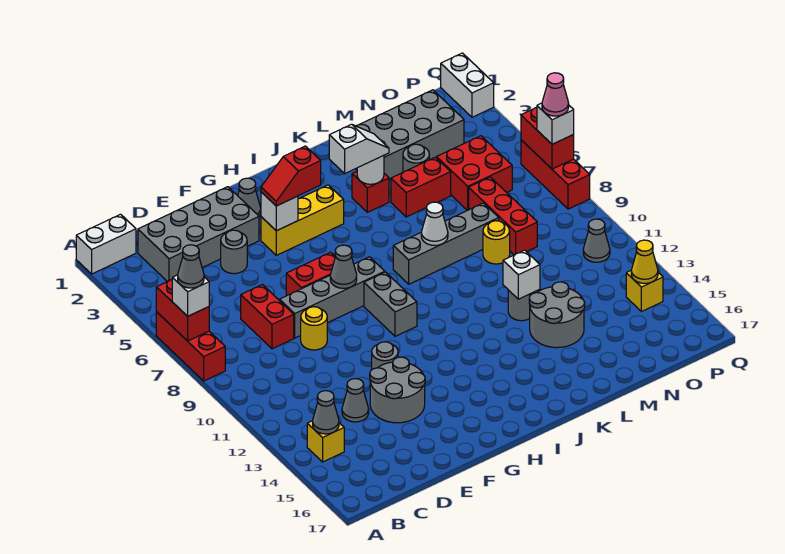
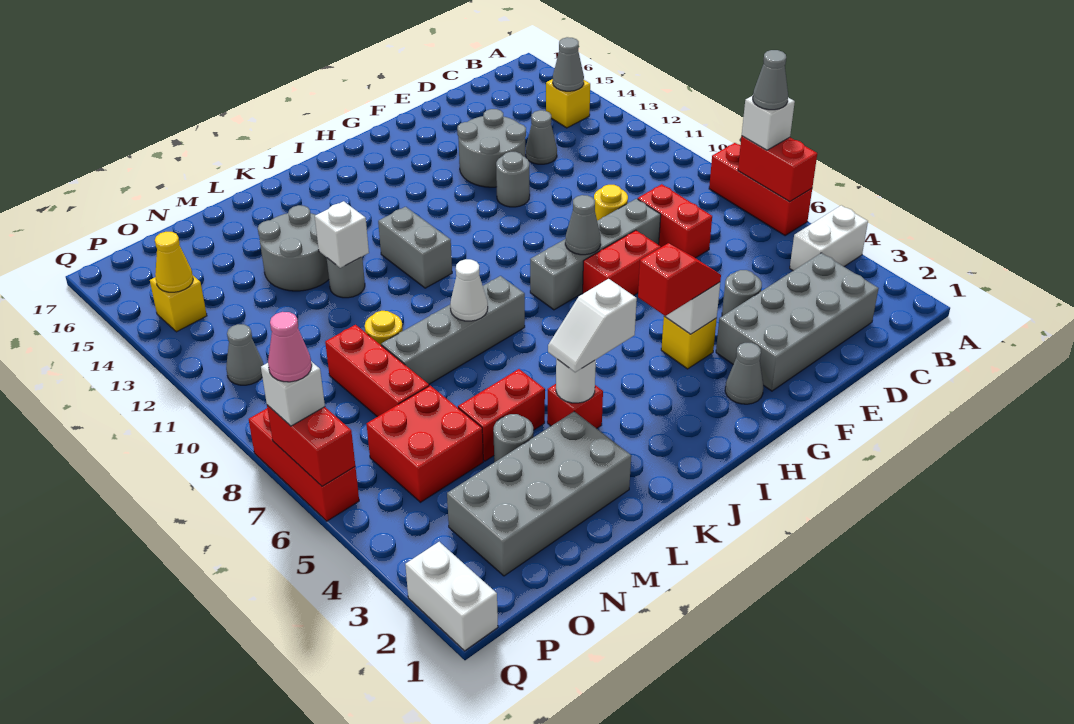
white 1x2 brick [76,214,136,274] -> white 1x2 brick moved to [790,205,868,271]
yellow 1x3 brick [261,185,344,255] -> yellow 1x1 brick [661,316,717,369]
grey 1x2 brick [364,272,417,336] -> grey 1x2 brick moved to [378,207,452,288]

